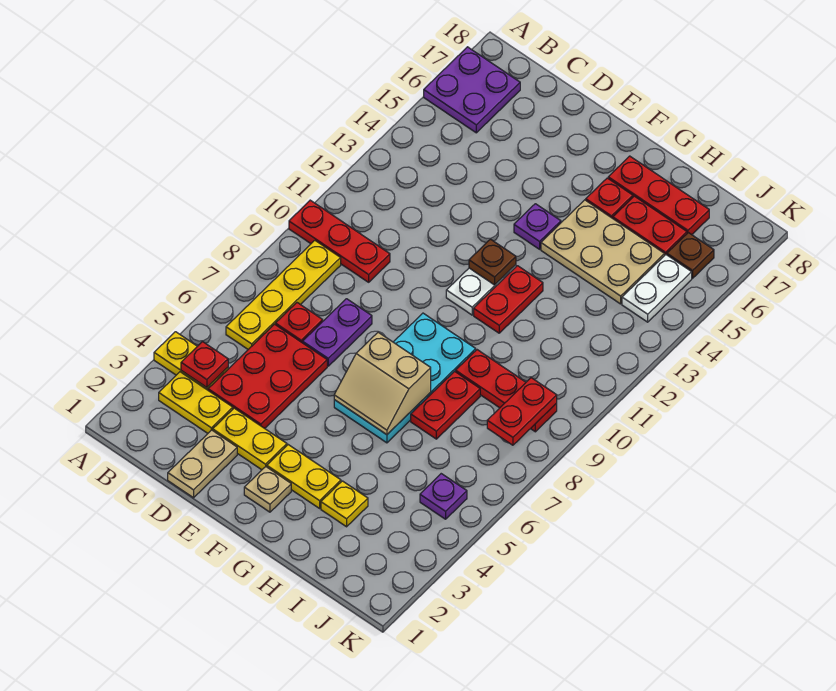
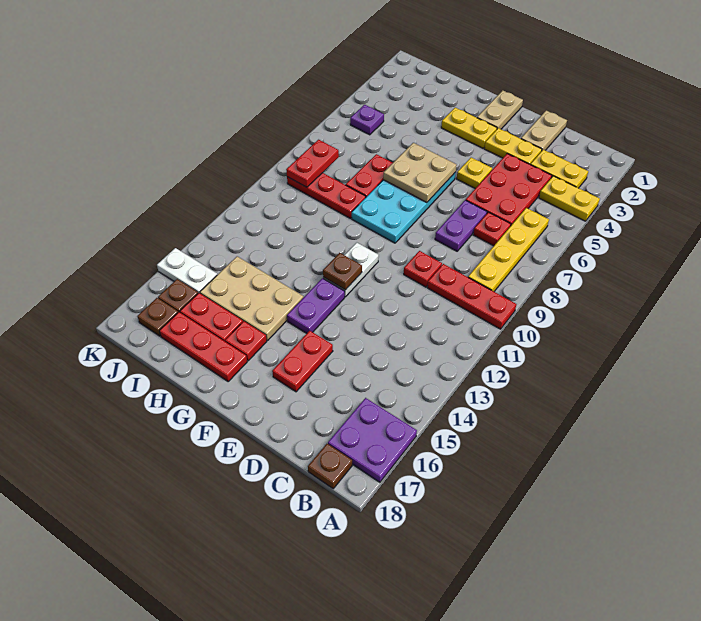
red 1x1 plate [181,342,228,388] -> red 1x1 plate moved to [404,251,442,287]
none -> brown 1x1 plate [308,444,352,489]
tan 1x1 plate [244,467,291,512] -> tan 1x2 plate [477,90,523,129]
tan 2x2 slope [334,332,431,435] -> tan 2x2 plate [383,143,457,203]
purple 1x1 plate [514,204,561,249] -> purple 1x2 plate [287,278,345,333]
red 1x2 plate [474,266,543,333] -> red 1x2 plate moved to [272,331,333,392]
yellow 1x1 plate [321,481,368,527] -> yellow 1x1 plate moved to [457,158,492,188]
white 1x2 plate [622,255,692,322] -> white 1x2 plate turned to [157,248,217,293]
none -> brown 1x1 plate [137,298,178,336]

